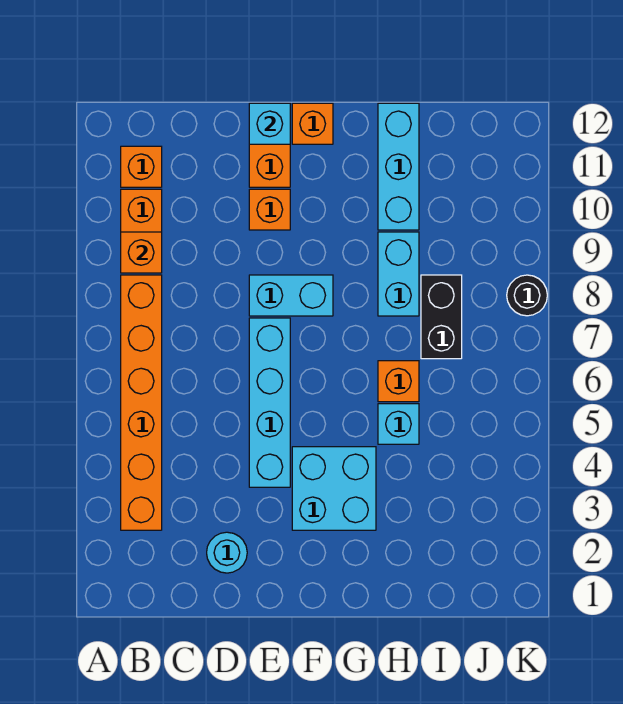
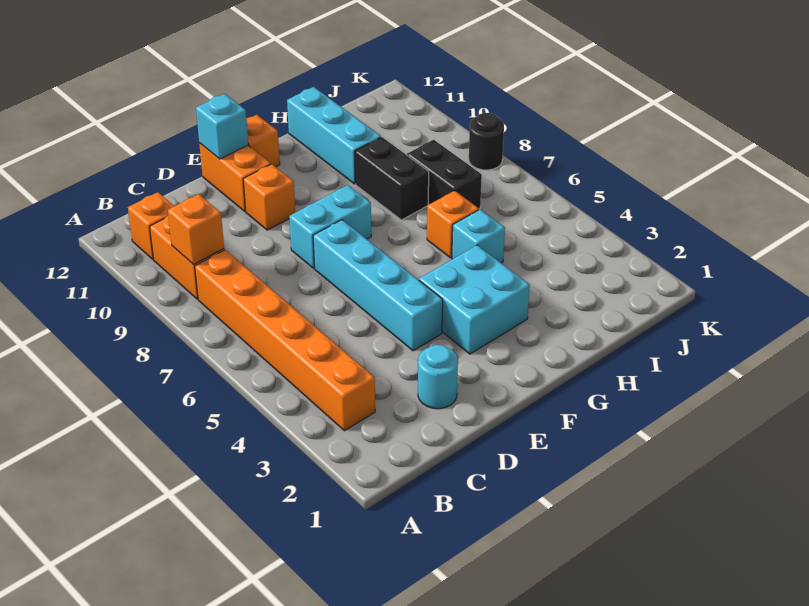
cyan 1x2 brick [378,232,419,316] -> black 1x2 brick [355,137,429,220]

